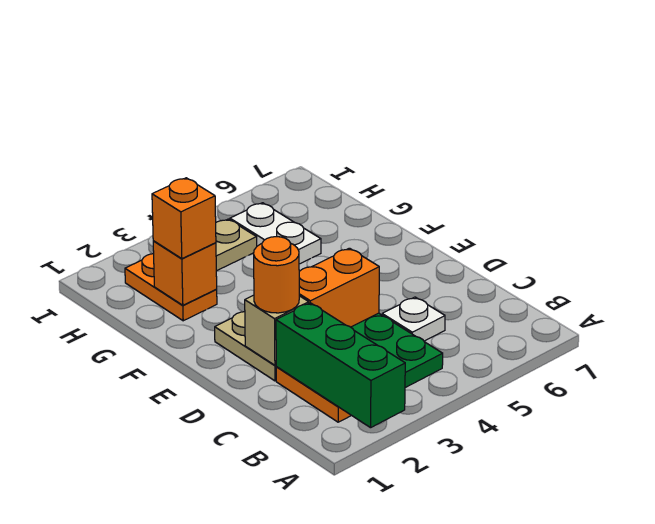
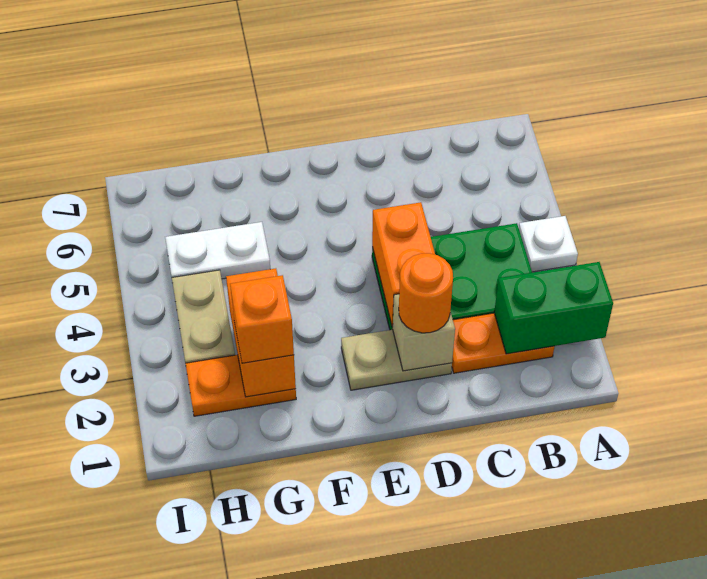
green 1x3 brick [276,303,405,428] -> green 1x2 brick [494,262,613,354]
white 1x1 plate [382,297,445,341] -> white 1x1 plate moved to [519,216,578,272]
orange 1x1 brick [153,241,217,305] -> orange 1x2 brick [226,268,296,397]

